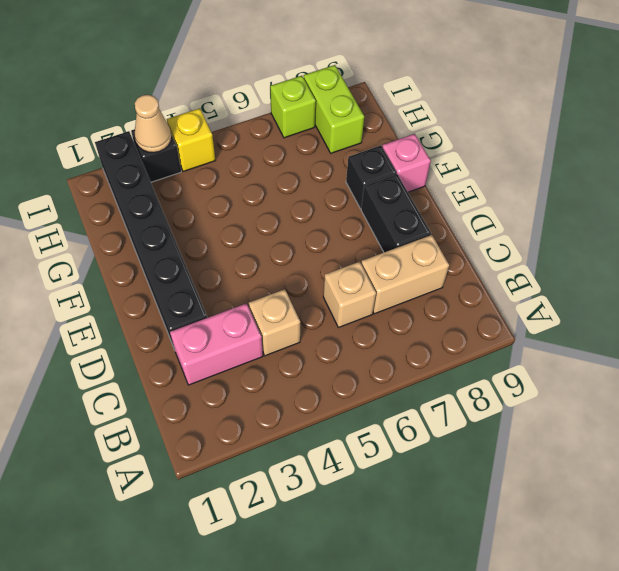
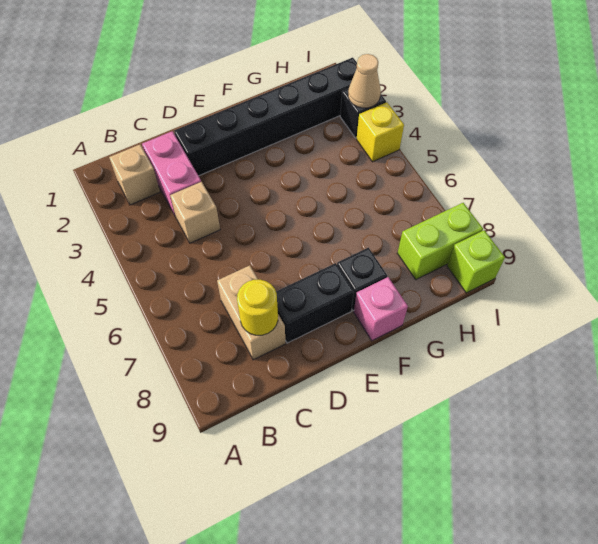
tan 1x1 brick [323,262,376,328] -> tan 1x1 brick moved to [109,145,160,205]
none -> yellow 1x1 round brick [237,280,278,335]
lime 1x1 brick [270,76,316,138] -> lime 1x1 brick moved to [447,230,505,293]

